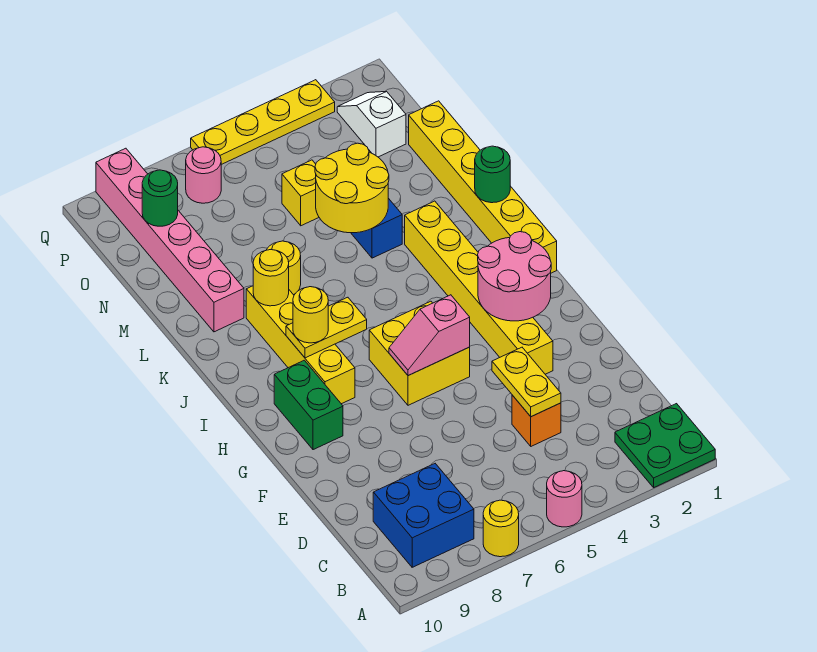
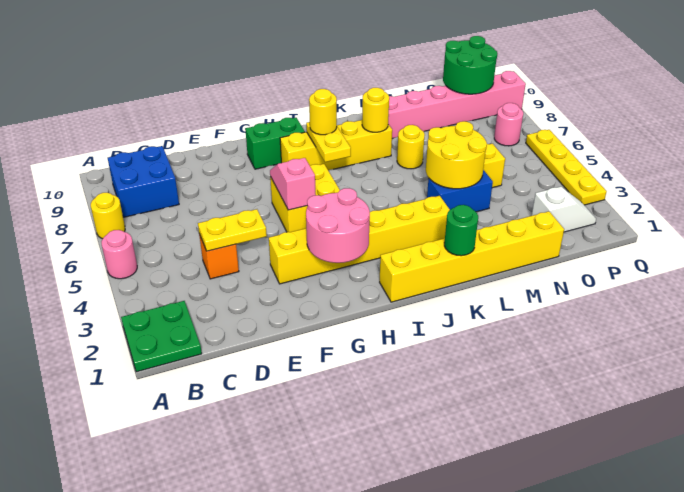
green 1x1 round brick [142,170,178,226] -> green 2x2 round brick [443,36,497,94]

